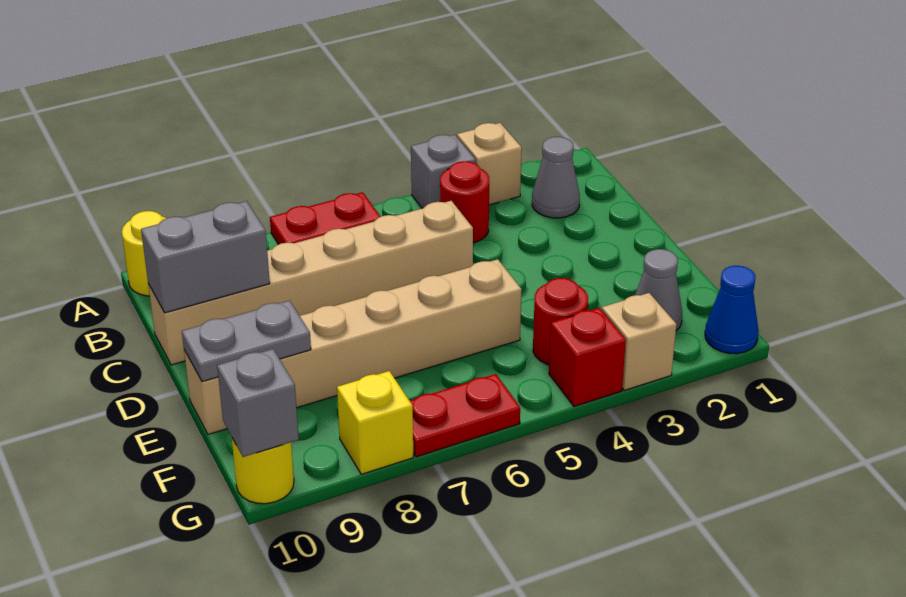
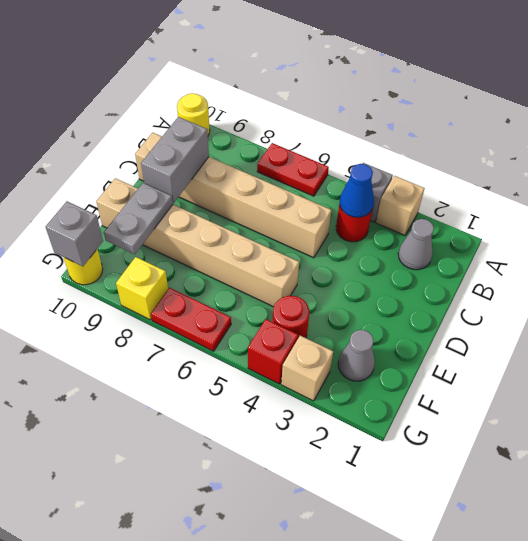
grey 1x2 brick [141,201,270,313] -> grey 1x2 brick turned to [141,117,209,203]
grey 1x2 plate [182,300,311,382] -> grey 1x2 plate turned to [104,183,173,254]
blue 1x1 cone [705,266,759,354] -> blue 1x1 cone moved to [340,164,374,217]

